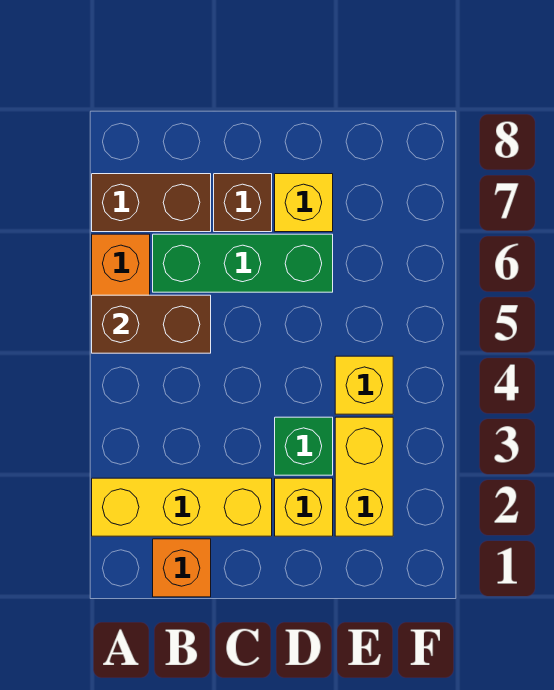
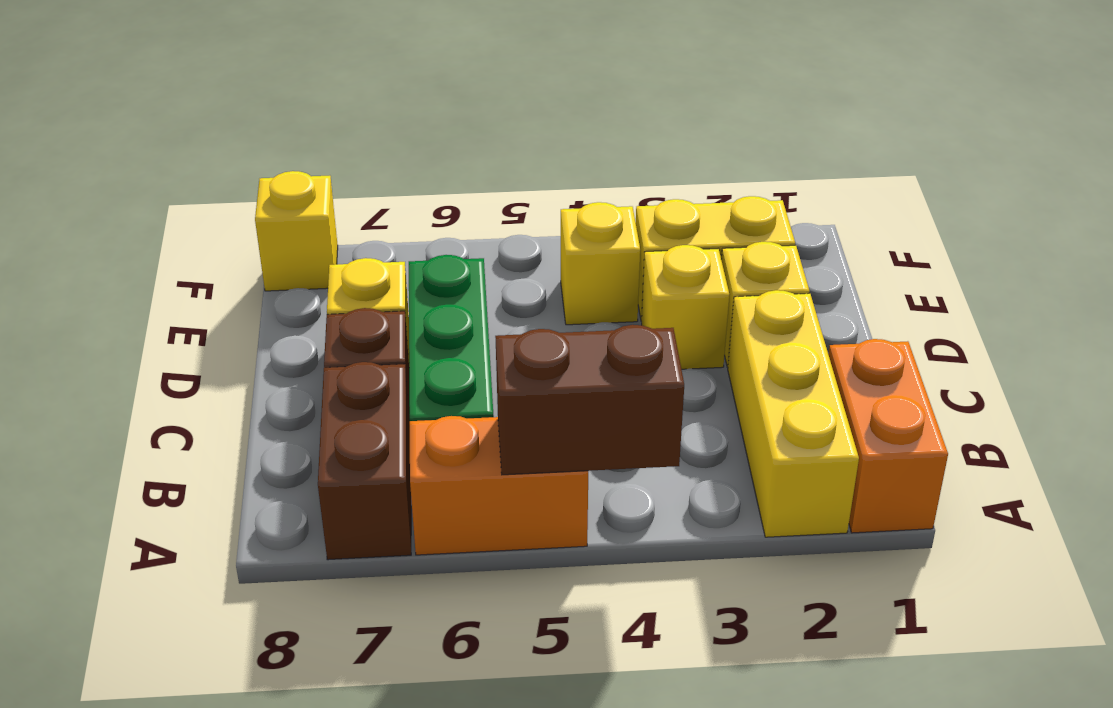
brown 1x2 brick [92,295,211,353] -> brown 1x2 brick turned to [495,325,684,475]
orange 1x1 brick [153,539,211,597] -> orange 1x2 brick [828,339,948,533]
green 1x1 brick [275,417,333,475] -> yellow 1x1 brick [642,245,729,369]
none -> yellow 1x1 brick [255,171,338,291]

